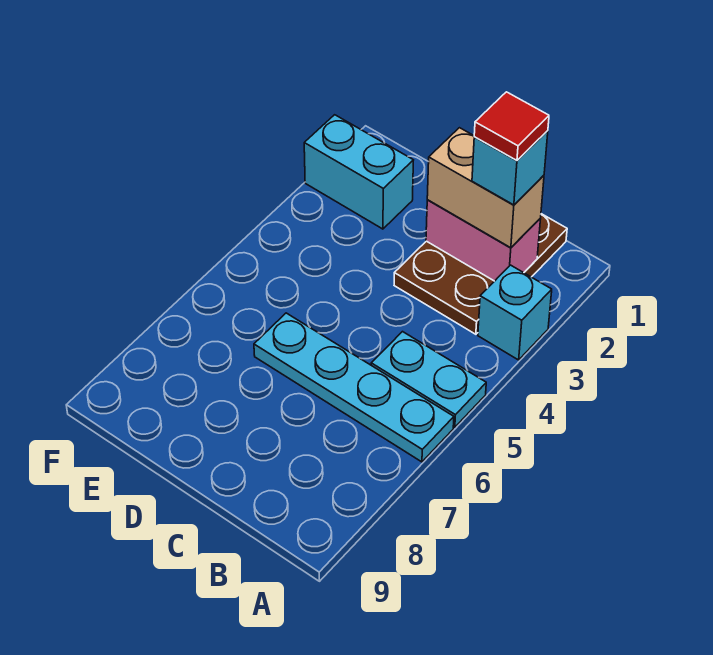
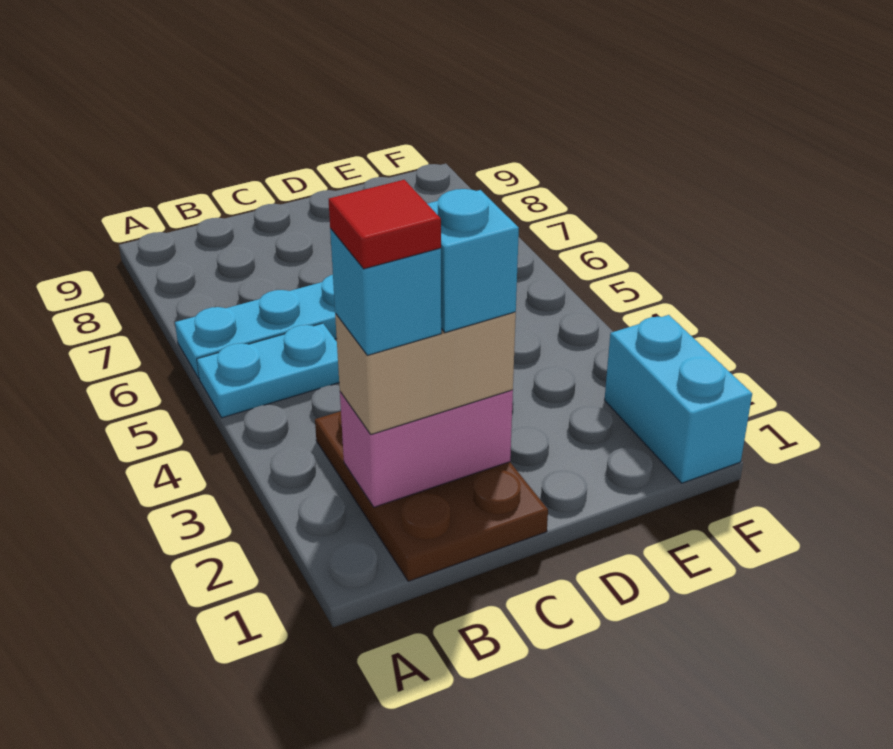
cyan 1x1 brick [478,265,552,360] -> cyan 1x1 brick moved to [427,189,519,333]
cyan 1x2 brick [304,115,413,229] -> cyan 1x2 brick turned to [605,315,752,483]

